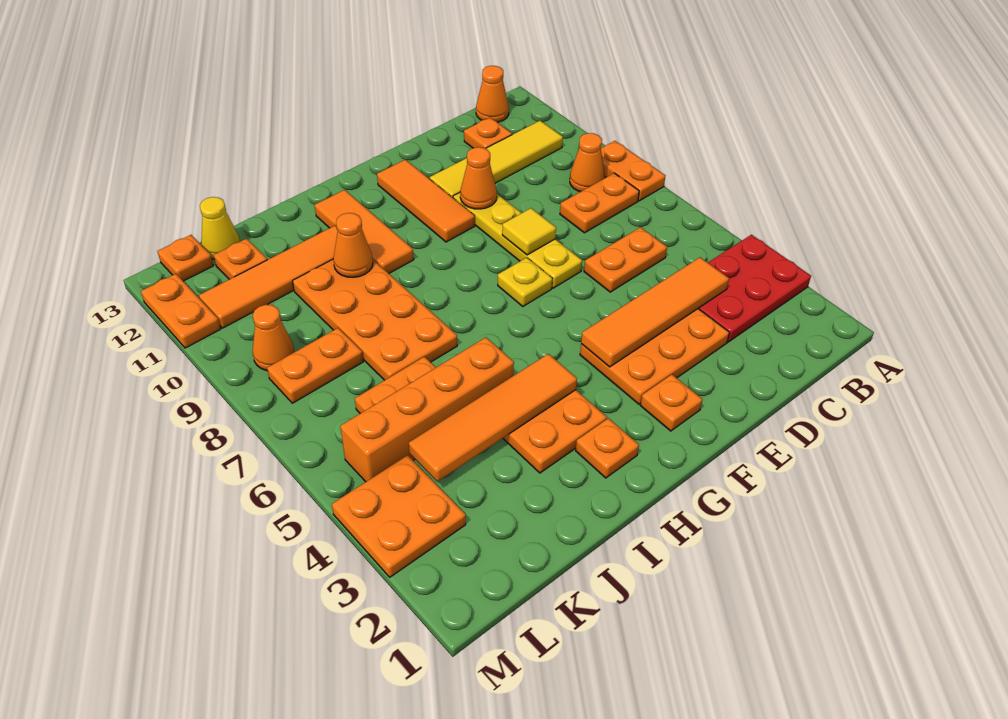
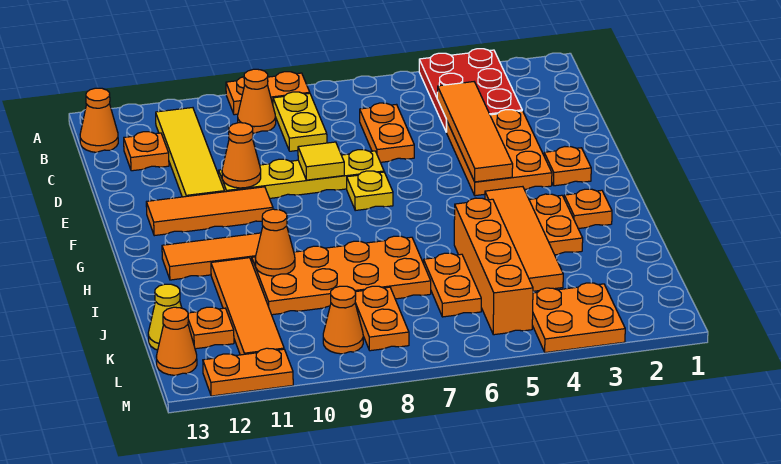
orange 1x2 plate [560,173,639,233] -> yellow 1x2 plate [273,92,327,151]
orange 1x1 plate [158,235,213,281] -> orange 1x1 cone [156,307,197,375]

